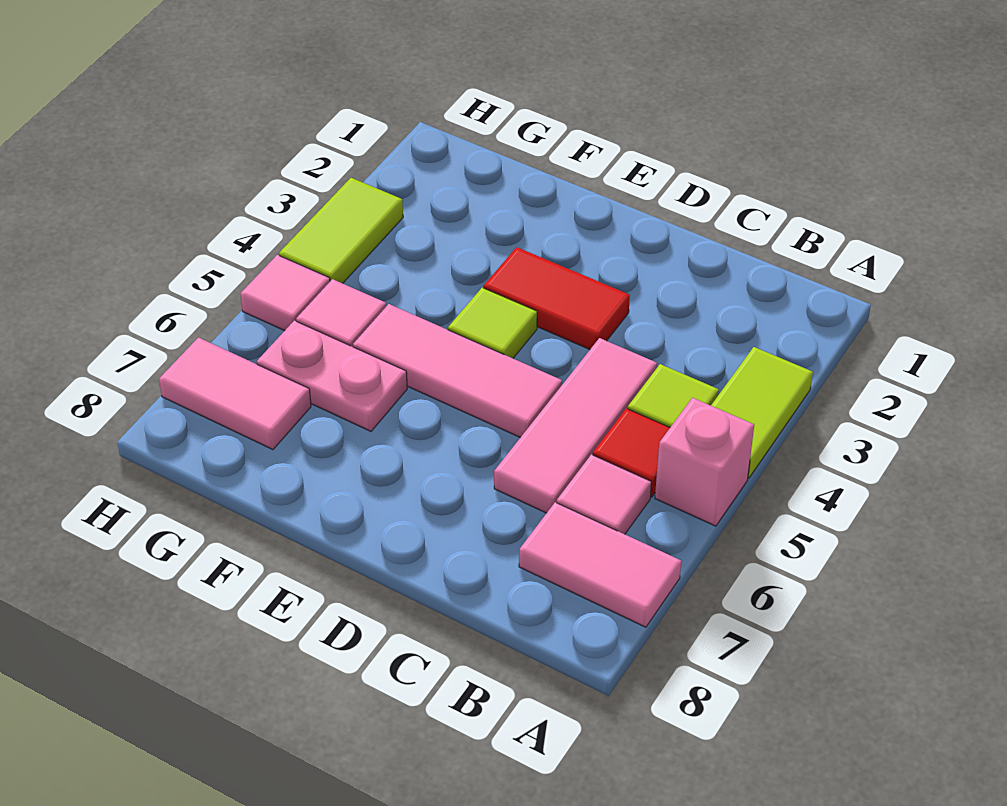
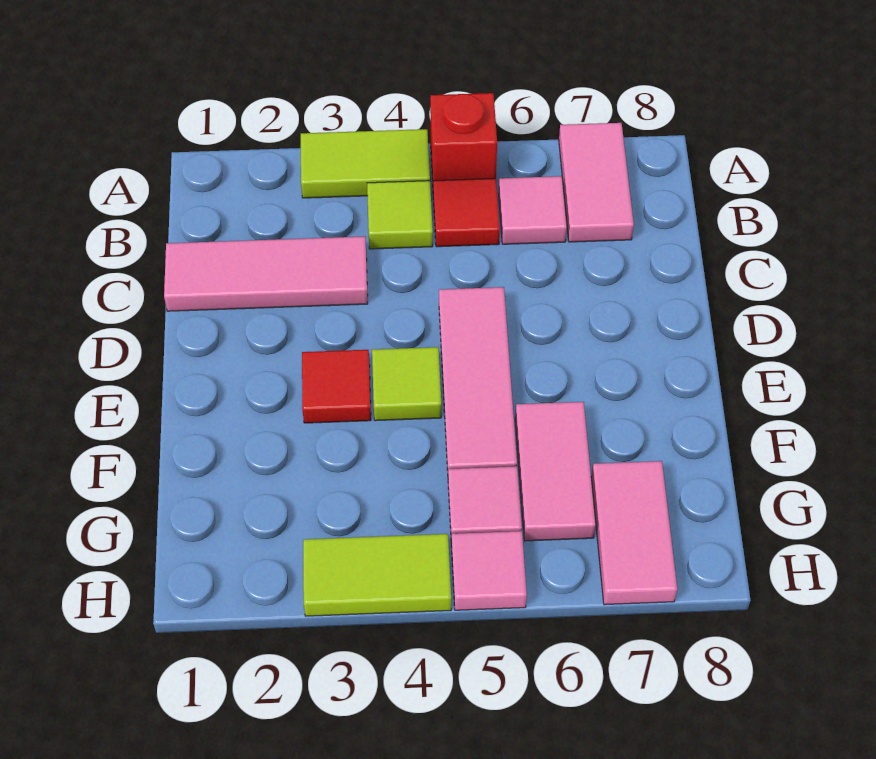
pink 1x1 brick [655,398,754,526] -> red 1x1 brick [430,93,497,181]
pink 1x3 tile [494,338,657,513] -> pink 1x3 tile moved to [164,236,368,311]
red 1x2 tile [484,247,630,349] -> red 1x1 tile [302,350,371,423]
pink 1x2 plate [257,321,407,431] -> pink 1x2 tile [515,402,596,541]

